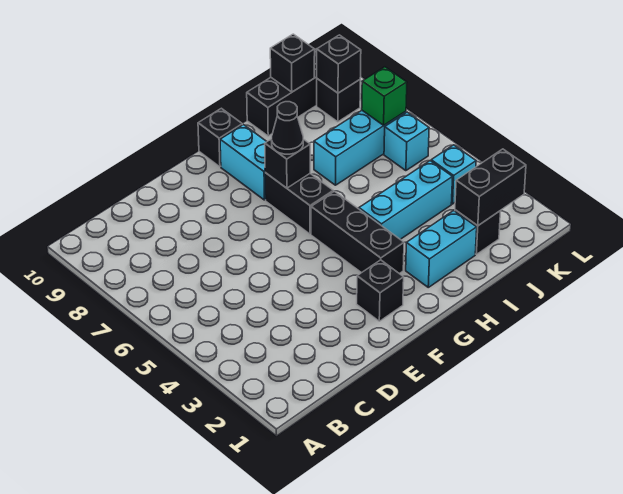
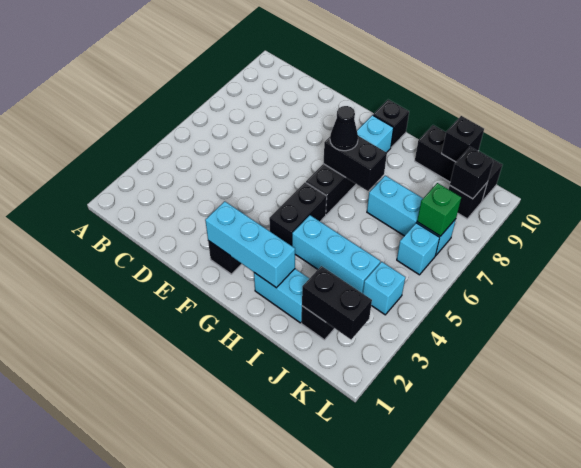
none -> cyan 1x3 brick [205,201,295,288]
black 1x3 brick [311,191,404,274] -> black 1x2 brick [269,182,327,246]
black 1x1 brick [265,139,310,188] -> black 1x2 brick [323,136,387,191]

